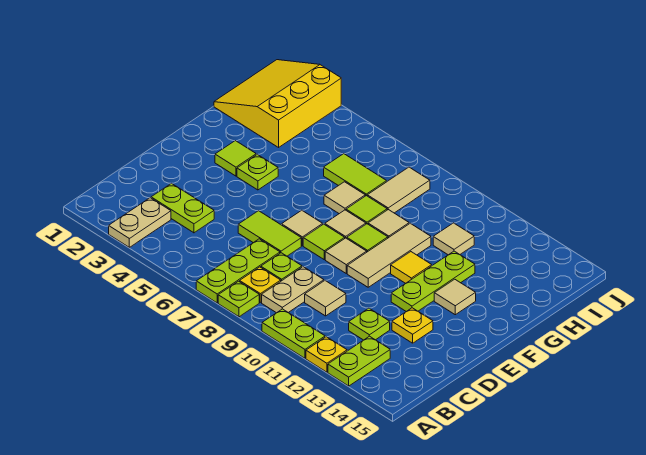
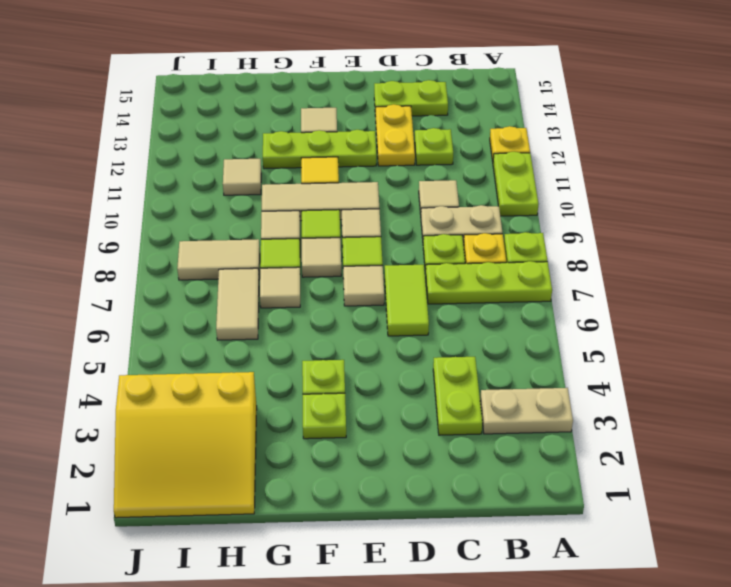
lime 1x2 plate [328,336,390,386] -> lime 1x2 plate moved to [374,80,448,116]
yellow 1x1 plate [392,308,433,343] -> yellow 1x2 plate [376,104,415,166]
lime 1x1 tile [215,141,256,176] -> lime 1x1 plate [303,393,346,439]
lime 1x2 tile [324,154,387,196] -> tan 1x2 tile [216,268,259,340]

